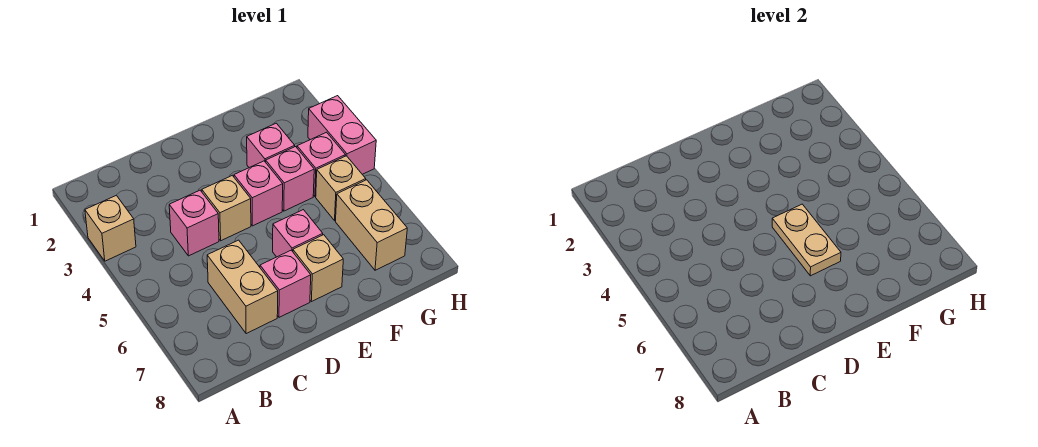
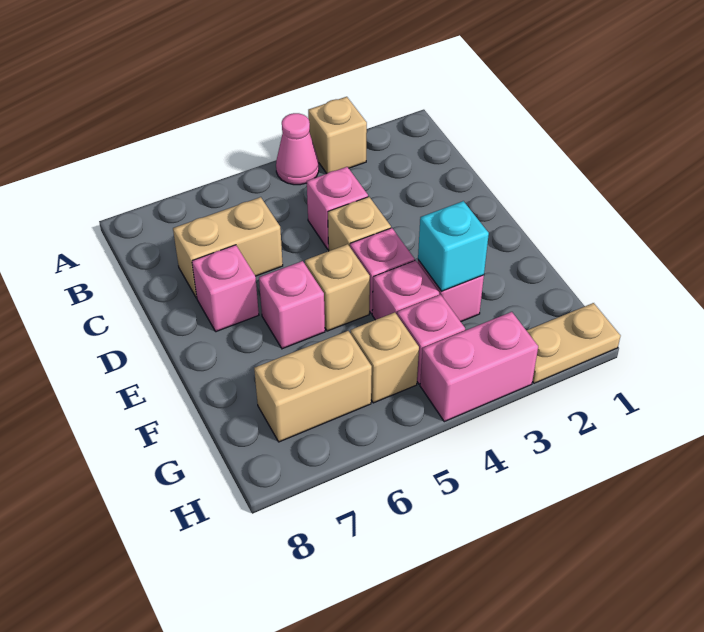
none -> pink 1x1 cone [276,113,319,185]
tan 1x2 plate [772,204,841,276] -> tan 1x2 plate moved to [526,303,621,383]
tan 1x1 brick [293,235,343,302] -> tan 1x1 brick moved to [305,244,370,331]
none -> cyan 1x1 brick [418,201,489,291]

